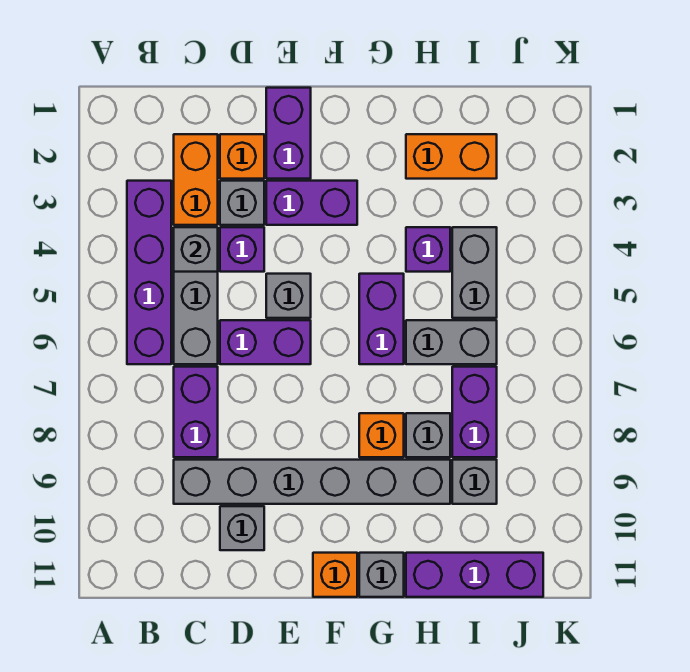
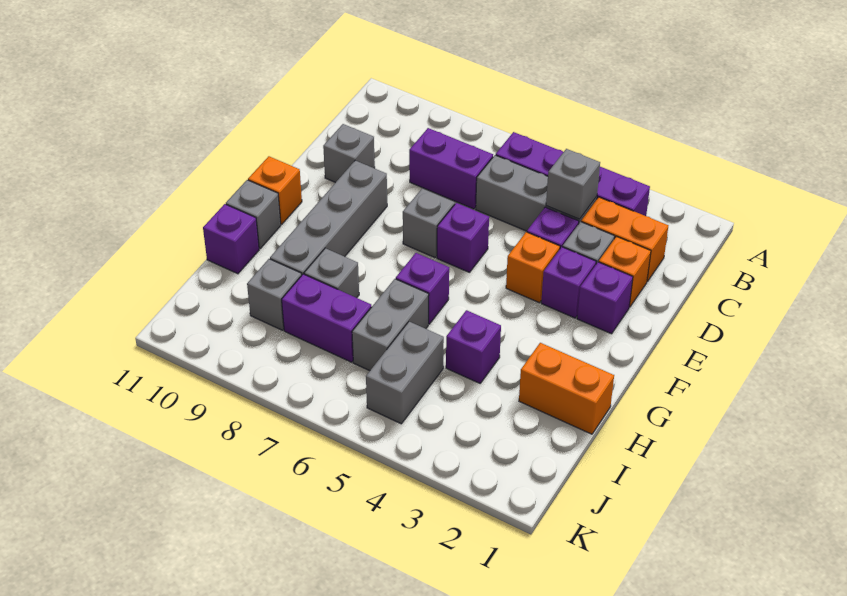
grey 1x6 brick [174,460,450,504] -> grey 1x4 brick [270,161,387,275]
purple 1x2 brick [220,320,311,364] -> purple 1x1 brick [437,203,489,272]
purple 1x2 brick [266,88,311,179] -> purple 1x1 brick [577,262,633,334]
purple 1x2 brick [266,181,357,225] -> purple 1x1 brick [541,247,596,318]
grey 1x1 brick [266,274,311,318] -> grey 1x1 brick moved to [403,189,455,258]
purple 1x2 brick [359,274,404,364] -> purple 1x1 brick [396,253,449,324]
orange 1x1 brick [359,413,404,457] -> orange 1x1 brick moved to [506,232,560,303]
orange 1x2 brick [406,134,497,179] -> orange 1x2 brick turned to [519,343,614,434]
purple 1x3 brick [406,553,543,597] -> purple 1x1 brick [203,204,259,274]
grey 1x2 brick [452,227,497,318] -> grey 1x2 brick turned to [366,322,444,424]

